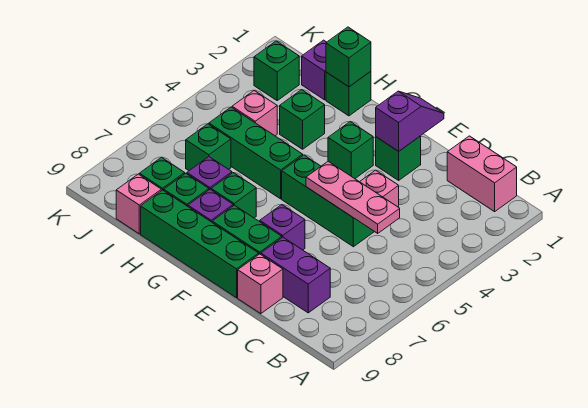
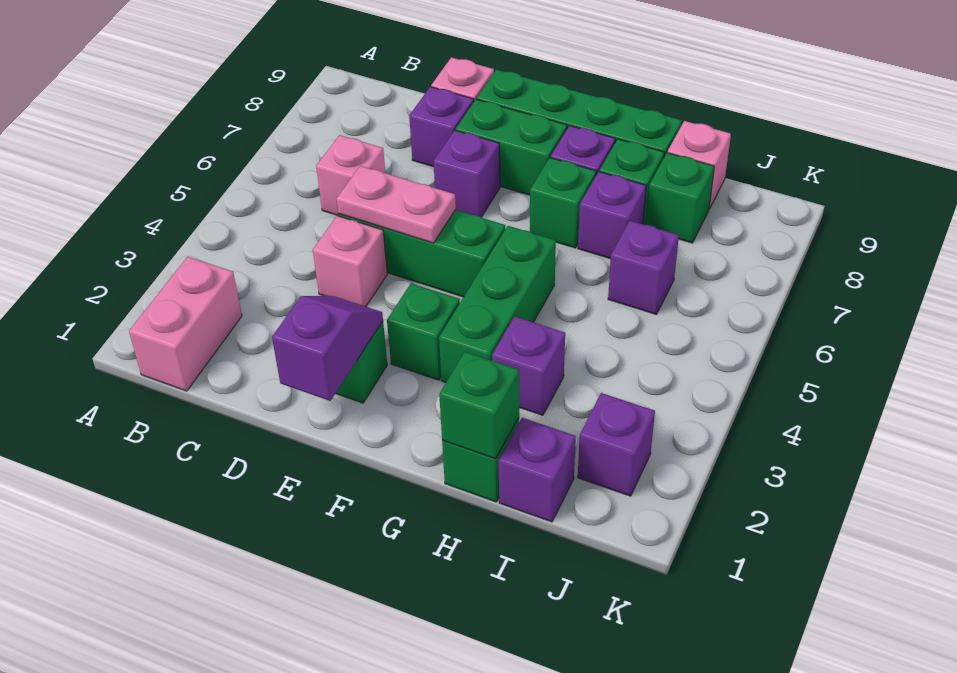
pink 1x2 brick [447,136,517,212] -> pink 1x2 brick turned to [129,257,242,391]
pink 1x3 plate [306,161,400,233] -> pink 1x2 plate [336,166,456,243]
purple 1x2 brick [261,237,330,313] -> purple 1x1 brick [409,87,474,167]
purple 1x2 slope [376,91,444,151] -> purple 1x2 slope turned to [272,296,383,401]
green 1x3 brick [209,107,303,199] -> green 1x3 brick turned to [439,226,556,383]
green 1x1 brick [280,90,325,149] -> purple 1x1 brick [492,316,565,415]
pink 1x1 brick [232,90,277,136] -> pink 1x1 brick moved to [316,135,385,215]
green 1x1 brick [186,124,231,171] -> purple 1x1 brick [608,221,679,314]
green 1x1 brick [254,41,299,100] -> purple 1x1 brick [578,393,655,496]

